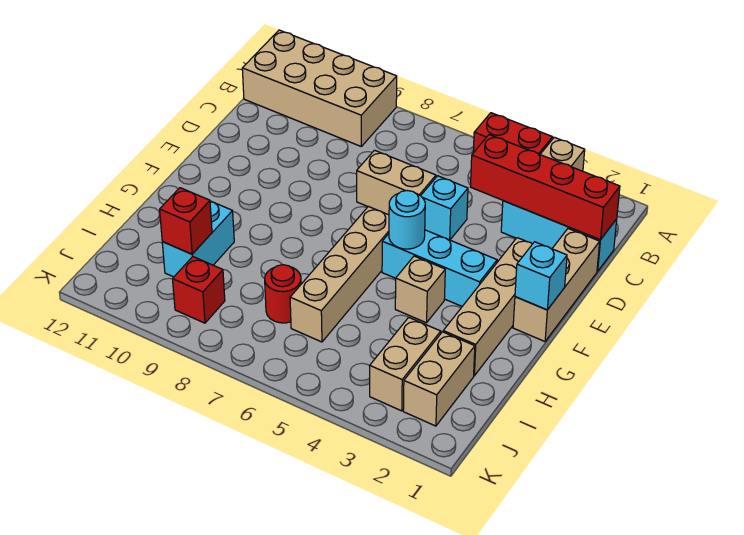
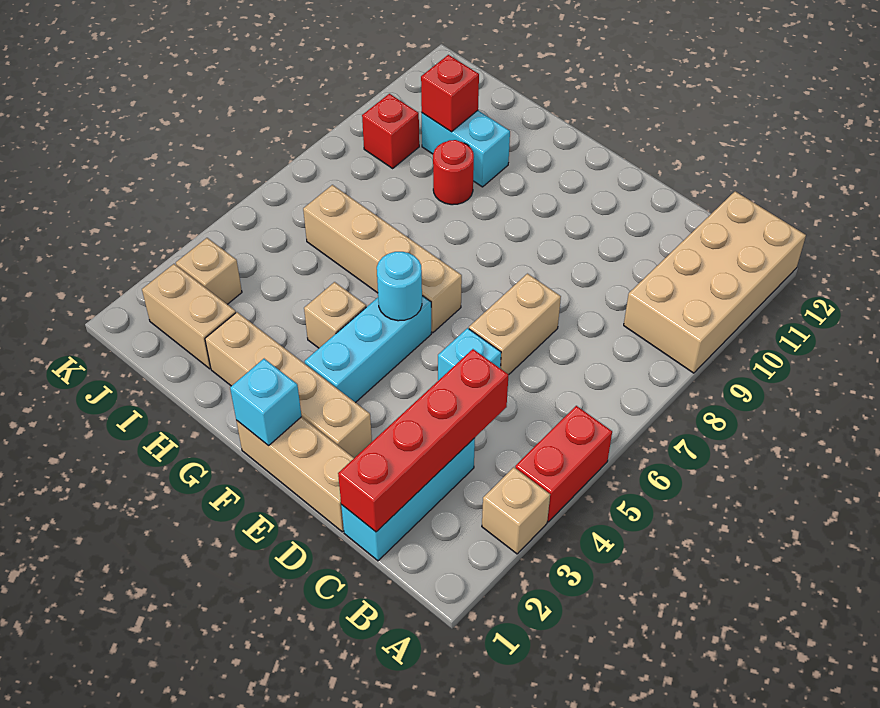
tan 1x2 brick [370,317,441,411] -> tan 1x1 brick [176,238,242,304]
red 1x1 round brick [265,265,301,323] -> red 1x1 round brick moved to [433,140,474,205]

